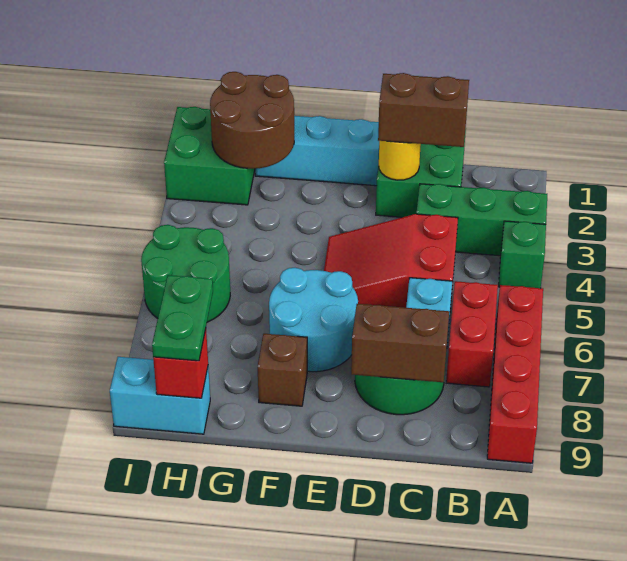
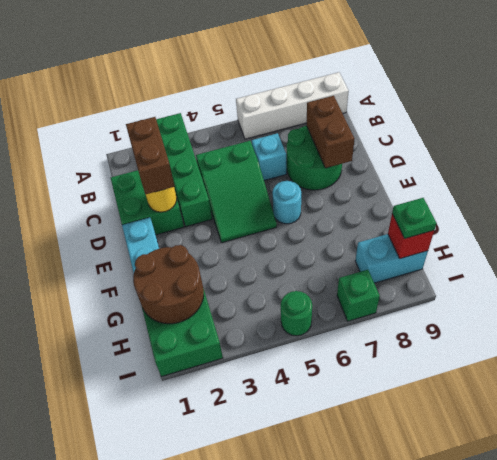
green 1x3 brick [416,184,547,256] -> green 1x4 brick [156,113,212,227]
green 1x1 brick [499,221,546,288] -> green 1x1 brick moved to [337,270,380,321]
red 1x4 brick [487,285,543,463] -> white 1x4 brick [236,72,349,139]
red 1x2 brick [446,281,498,387] -> none
red 2x3 slope [324,214,458,308] -> green 2x3 slope [196,141,277,243]
cyan 2x2 round brick [269,268,358,372] -> cyan 1x1 round brick [272,181,301,224]
brown 1x1 brick [258,334,307,406] -> none
green 2x2 round brick [141,225,230,322] -> green 1x1 round brick [281,291,312,336]
green 1x2 plate [152,275,213,361] -> green 1x1 plate [392,198,437,239]
cyan 1x2 brick [110,357,210,434] -> cyan 1x2 brick turned to [355,234,428,283]

